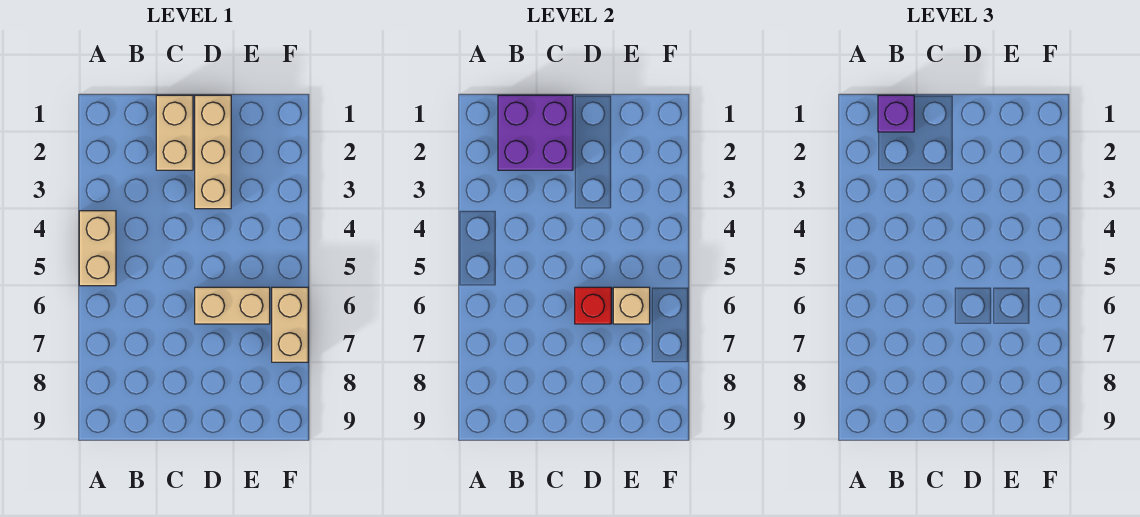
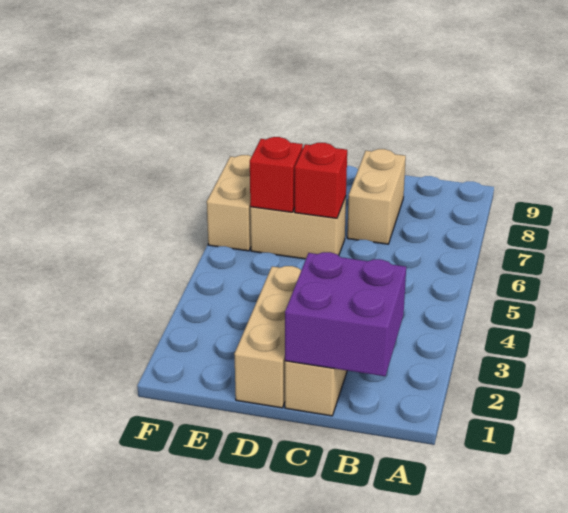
tan 1x2 brick [79,211,116,286] -> tan 1x2 brick moved to [347,149,406,244]
purple 1x1 brick [878,95,914,132] -> none
tan 1x1 brick [613,287,650,324] -> red 1x1 brick [250,137,303,212]

